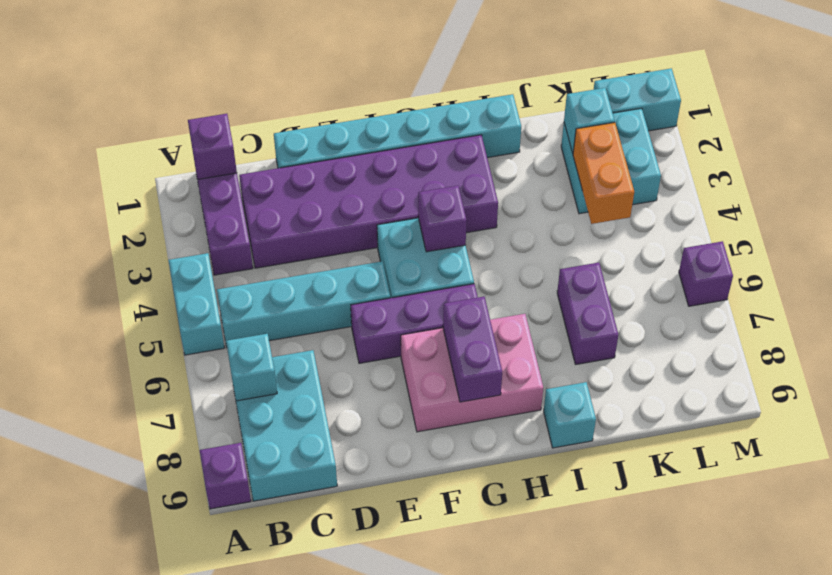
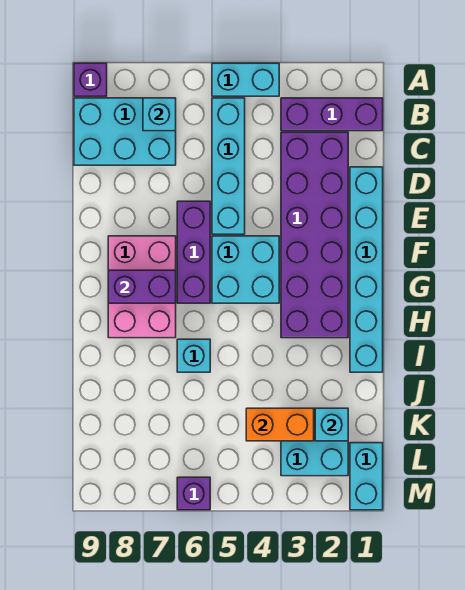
purple 1x1 brick [188,114,237,179] -> none
purple 1x1 brick [418,186,467,252] -> none
cyan 1x1 brick [544,382,596,448] -> cyan 1x1 brick moved to [177,339,210,372]
purple 1x2 brick [557,263,618,364] -> none

